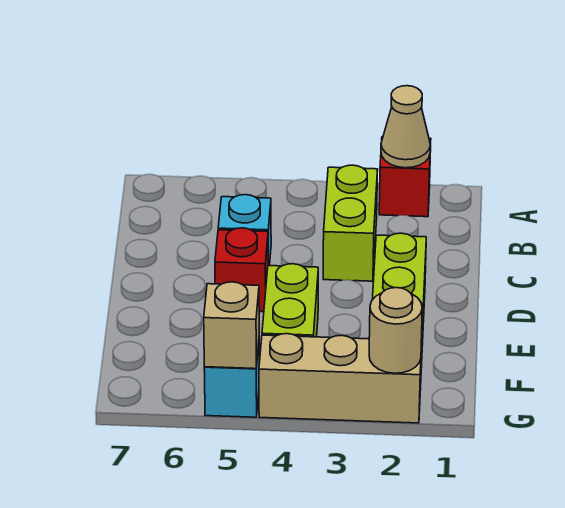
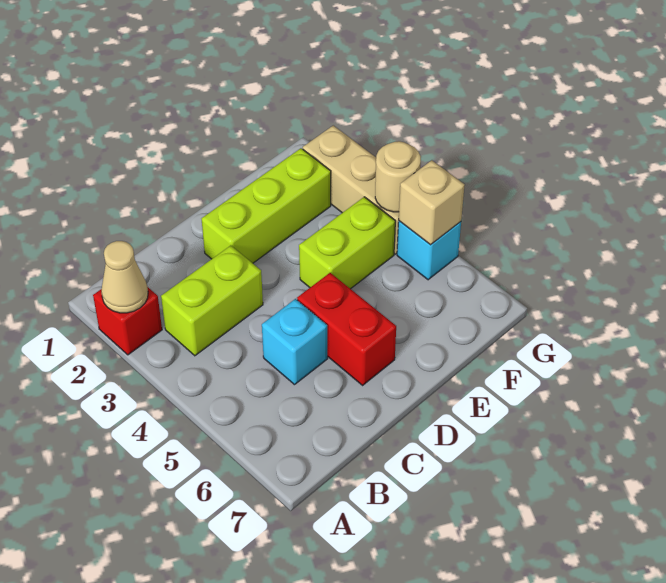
red 1x1 brick [215,228,268,312] -> red 1x2 brick [297,273,396,385]
tan 1x1 round brick [369,288,422,373] -> tan 1x1 round brick moved to [375,141,421,212]

